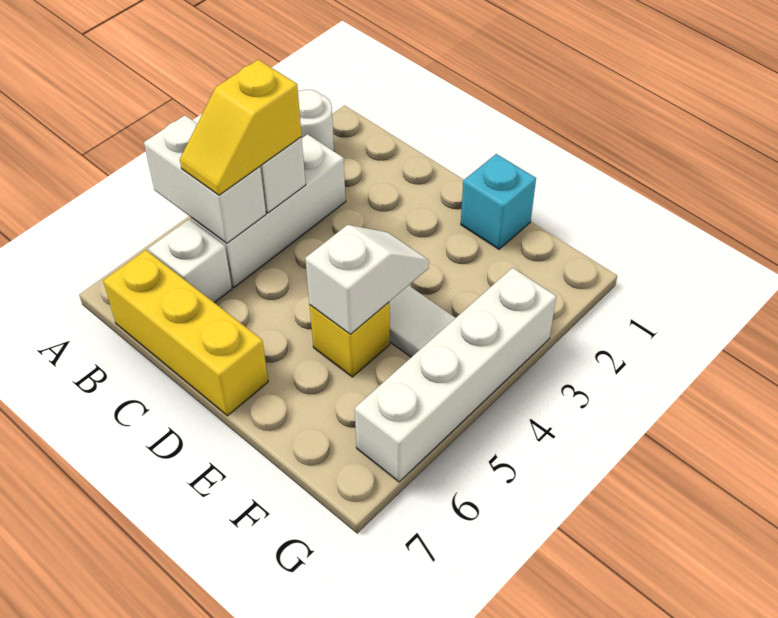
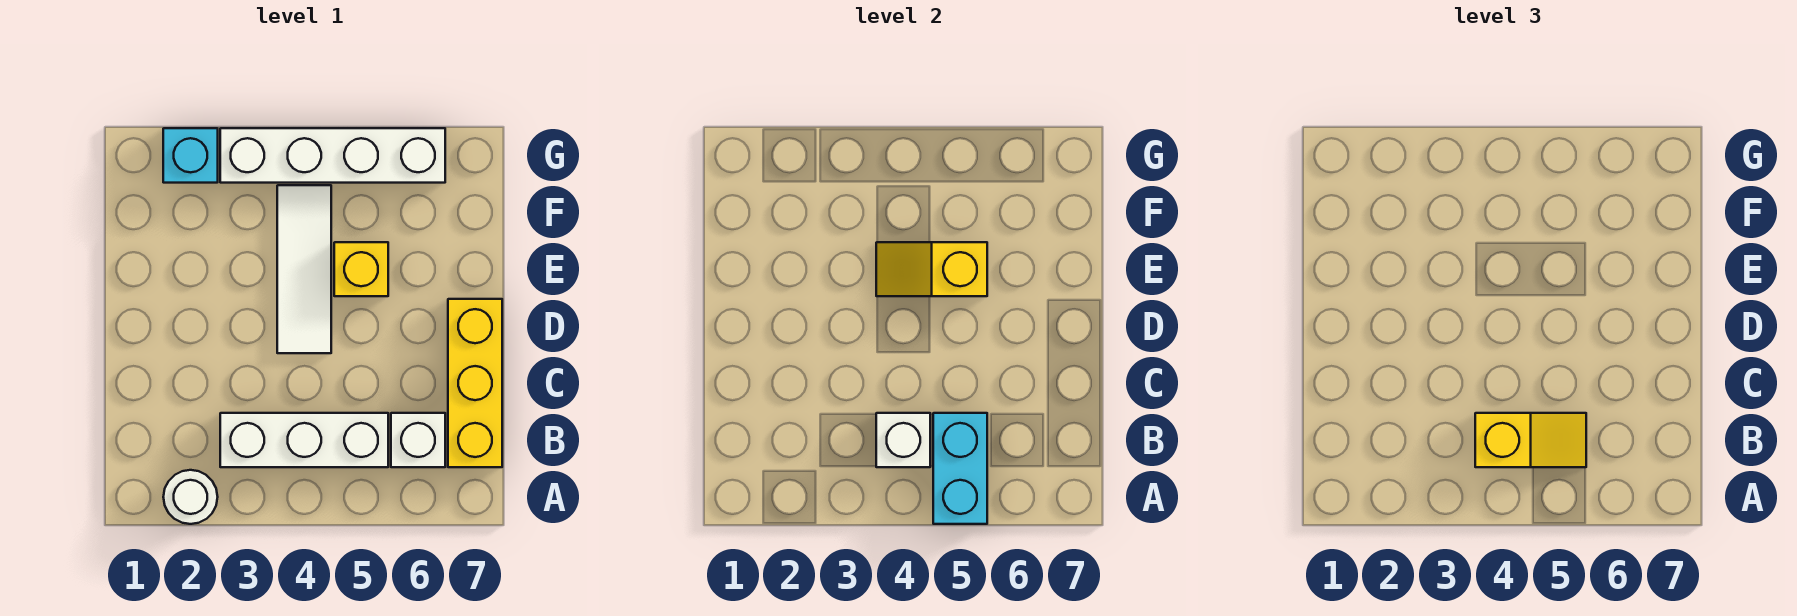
white 1x2 brick [144,115,266,243] -> cyan 1x2 brick [933,413,987,524]
cyan 1x1 brick [461,154,536,249] -> cyan 1x1 brick moved to [163,128,218,183]
white 1x2 slope [305,225,429,334] -> yellow 1x2 slope [876,242,987,296]

